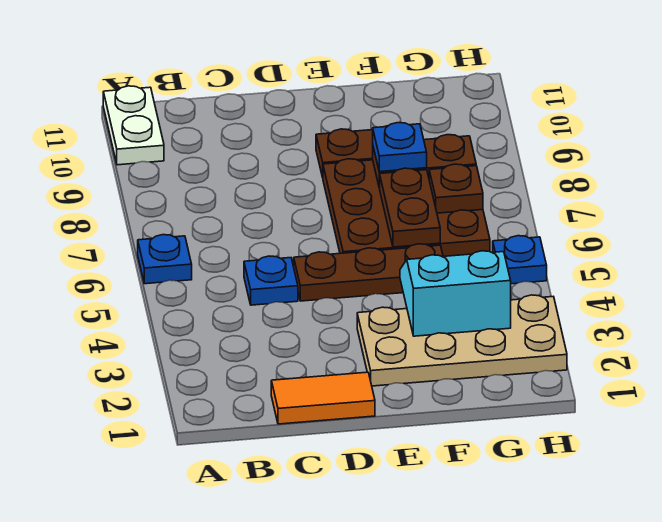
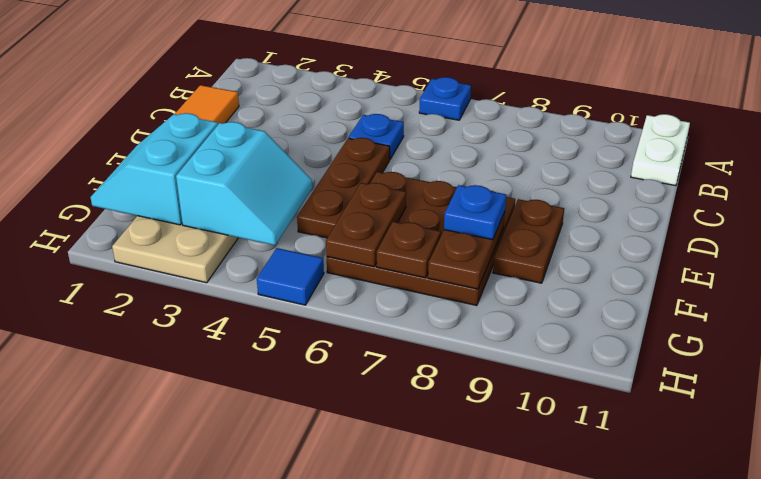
white 1x2 plate [103,86,164,165] -> white 1x2 plate turned to [631,114,690,186]
none -> cyan 2x2 slope [90,113,218,225]
brown 1x2 plate [379,168,440,247] -> brown 1x2 plate turned to [326,183,406,267]
blue 1x1 plate [493,236,547,284] -> blue 1x1 tile [257,248,324,305]

